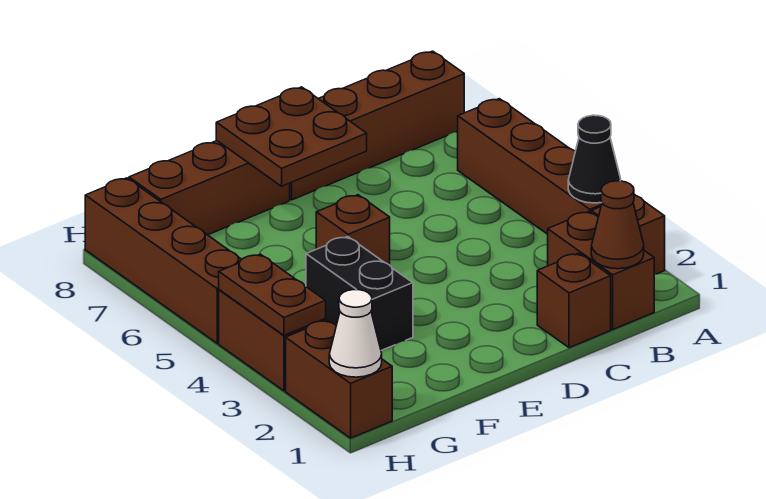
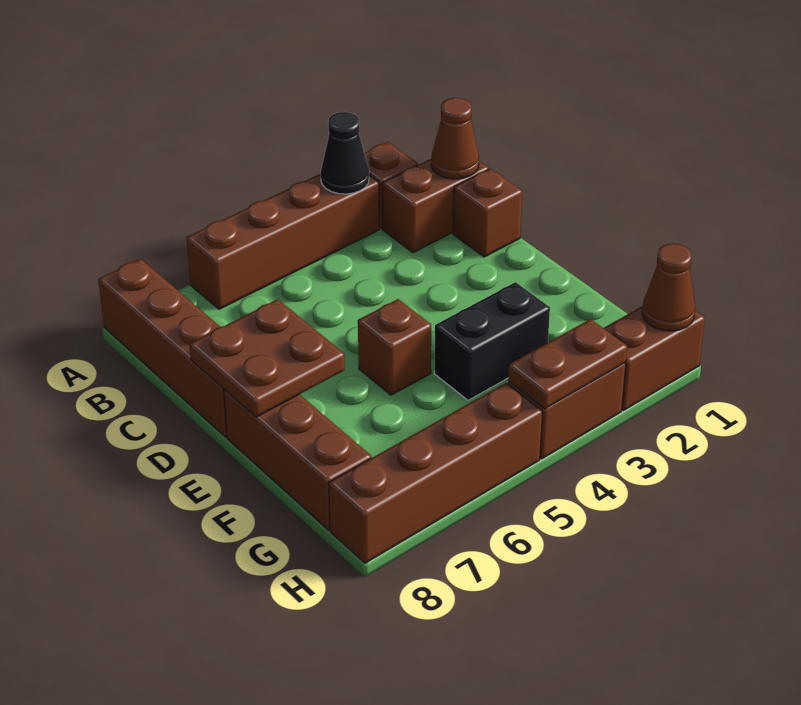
white 1x1 cone [329,290,382,377] -> brown 1x1 cone [642,244,695,331]

